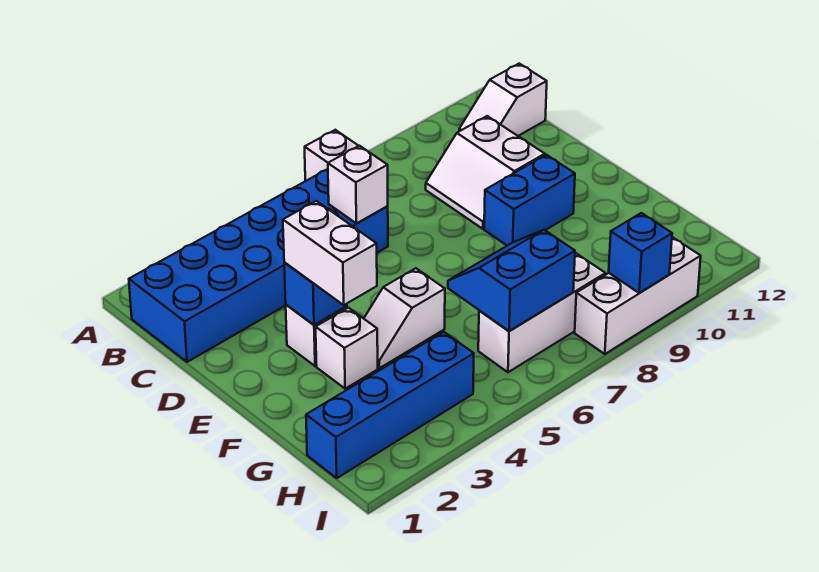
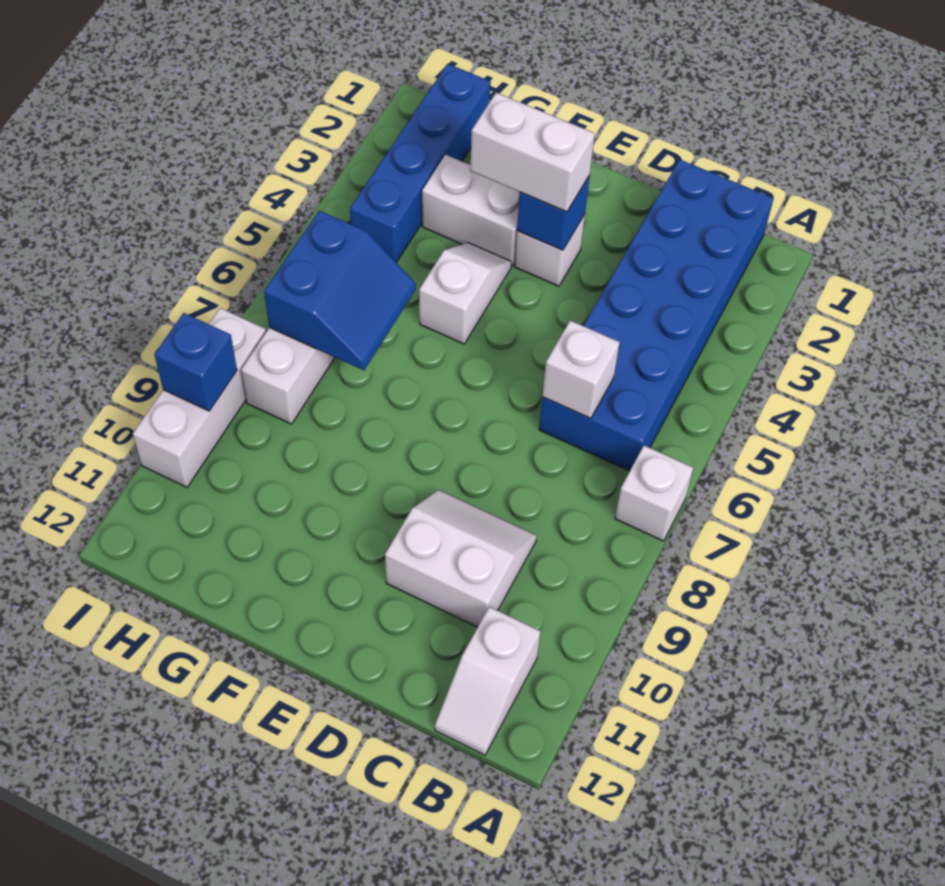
white 1x2 slope [459,64,547,136] -> white 1x2 slope turned to [435,607,540,755]
blue 1x2 brick [484,155,575,246] -> none
white 1x1 brick [316,308,378,389] -> white 1x2 brick [422,155,520,266]

